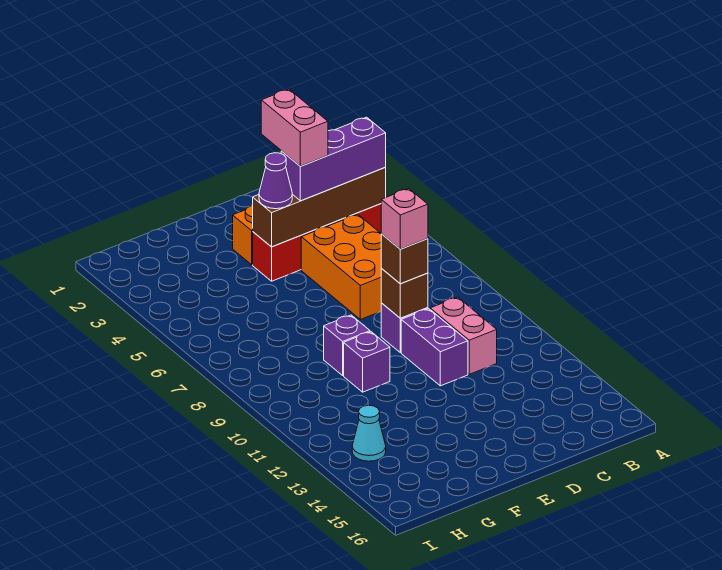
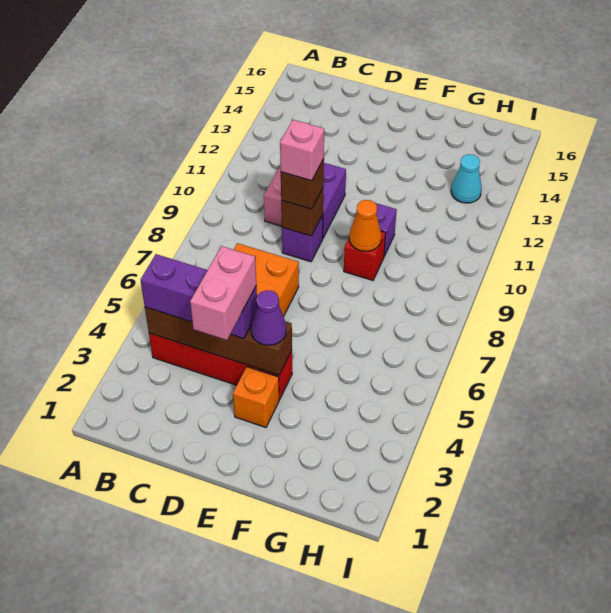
purple 1x1 brick [324,315,370,375] -> red 1x1 brick [344,231,386,280]
none -> orange 1x1 cone [349,200,382,251]

